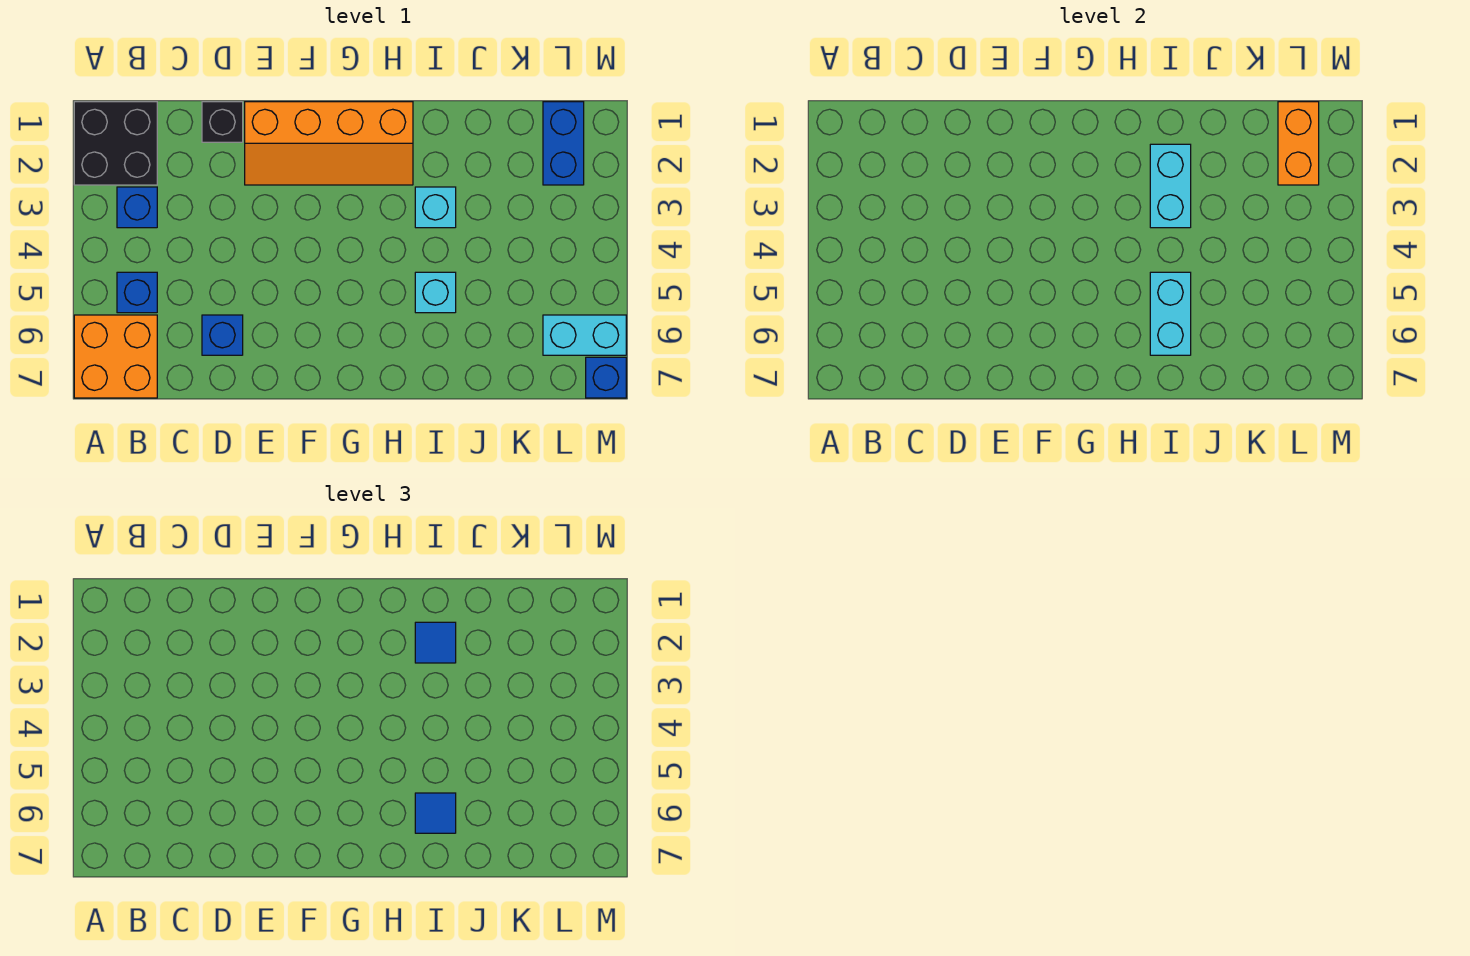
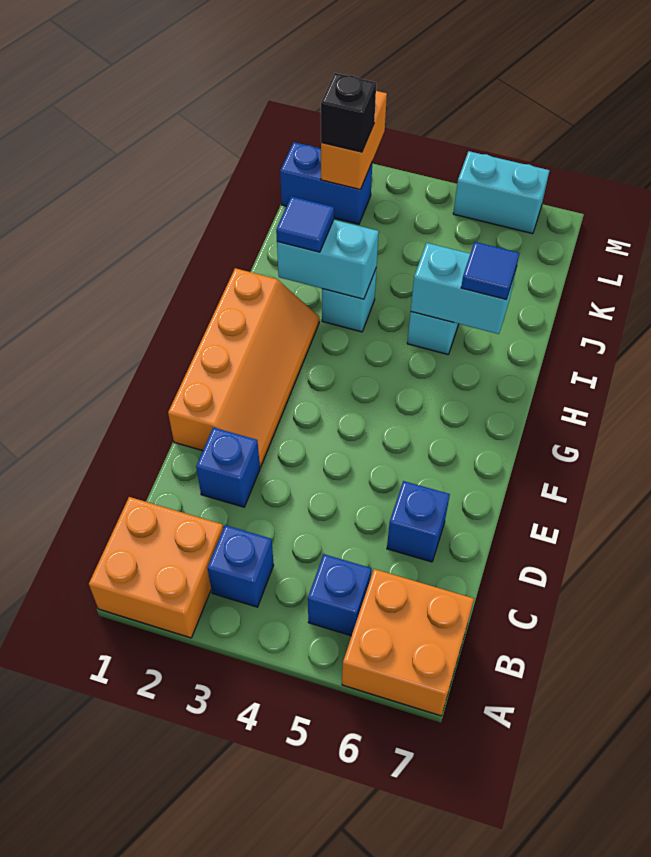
black 2x2 brick [74,102,157,185] -> orange 2x2 brick [89,497,223,638]
black 1x1 brick [202,102,243,142] -> black 1x1 brick moved to [321,73,376,152]
orange 1x2 brick [1278,102,1319,185] -> orange 1x2 brick turned to [321,91,387,190]
cyan 1x2 brick [543,315,626,355] -> cyan 1x2 brick turned to [453,151,550,234]
blue 1x1 brick [586,357,626,398] -> blue 1x1 brick moved to [196,428,260,507]

